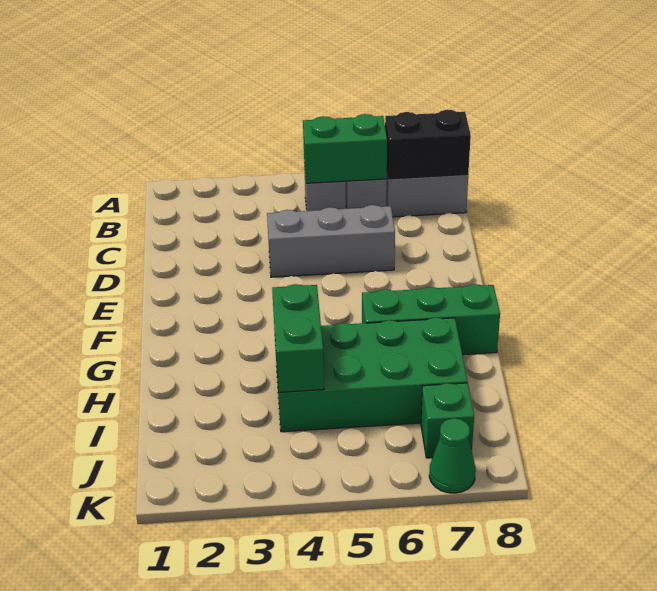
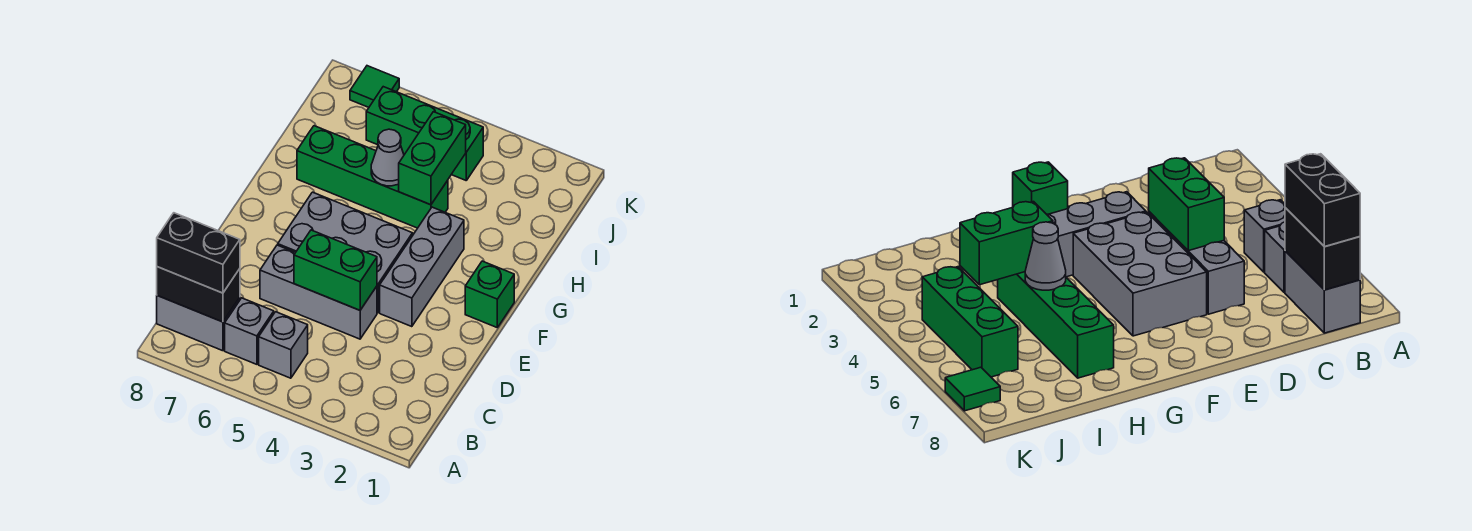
green 1x2 brick [303,114,387,183] -> green 1x2 brick moved to [294,230,377,310]
none -> black 1x2 brick [157,213,240,293]
none -> grey 1x3 brick [380,207,464,327]
none -> grey 2x3 brick [278,192,413,313]
green 1x3 brick [362,284,500,355] -> green 1x3 brick moved to [366,87,483,180]
green 2x4 brick [275,318,467,432] -> green 1x4 brick [297,126,448,228]
none -> grey 1x1 cone [371,129,404,186]
green 1x1 brick [421,383,474,458] -> green 1x1 brick moved to [465,261,514,327]
green 1x1 cone [429,418,476,493] -> green 1x1 tile [350,66,399,107]

